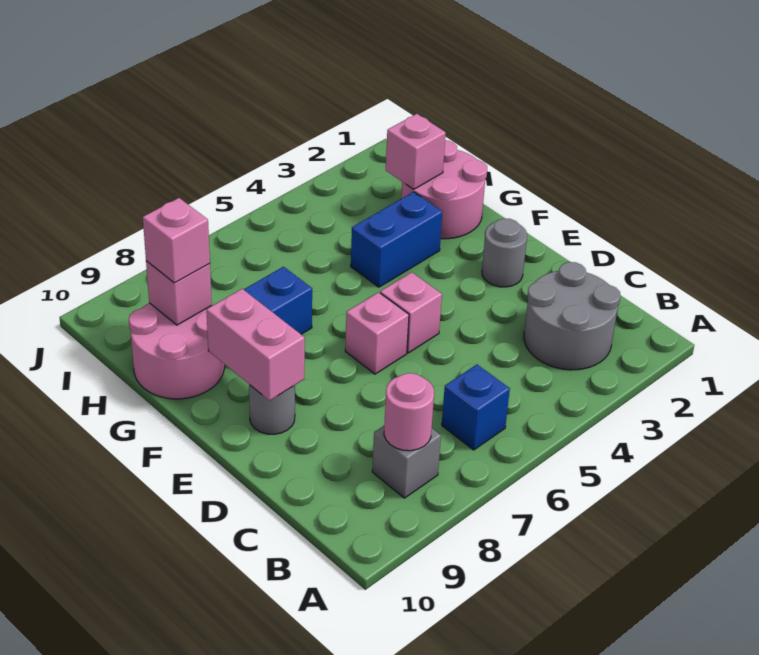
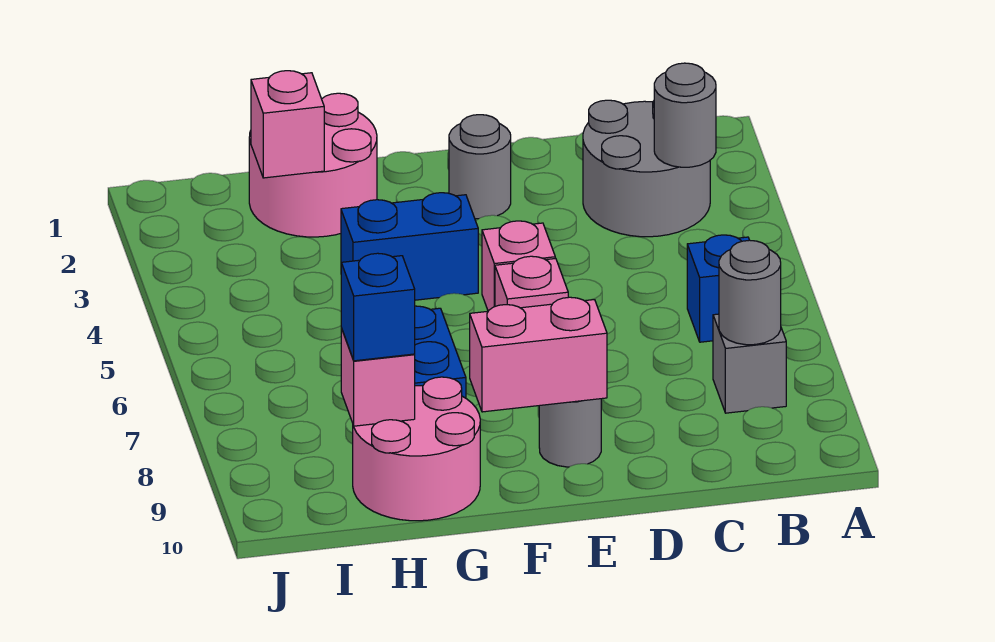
none -> grey 1x1 round brick [654,63,716,167]
pink 1x1 round brick [384,373,434,451] -> grey 1x1 round brick [719,240,781,345]
blue 1x2 brick [351,192,442,287] -> blue 1x2 brick turned to [341,193,478,300]
pink 1x1 brick [143,198,210,283] -> blue 1x1 brick [341,253,415,361]

